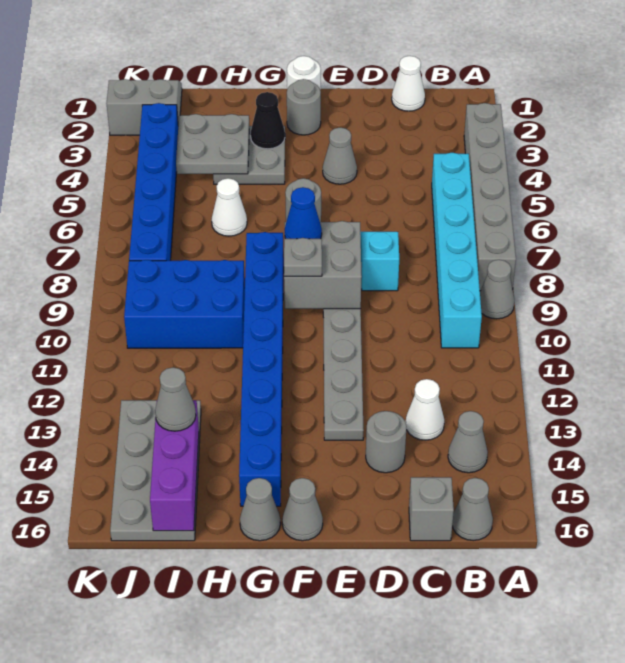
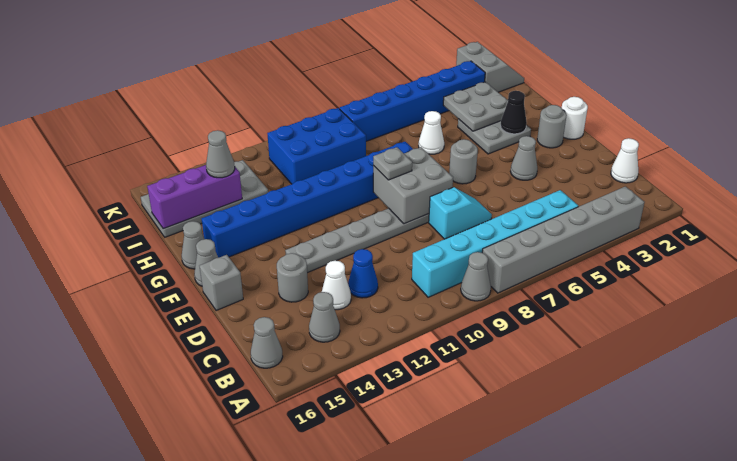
grey 1x1 brick [409,477,454,541] -> grey 1x1 brick moved to [200,255,243,311]
blue 1x1 cone [285,187,322,239] -> blue 1x1 cone moved to [348,249,378,298]
blue 2x3 brick [124,260,245,348] -> blue 2x3 brick turned to [267,108,366,184]

